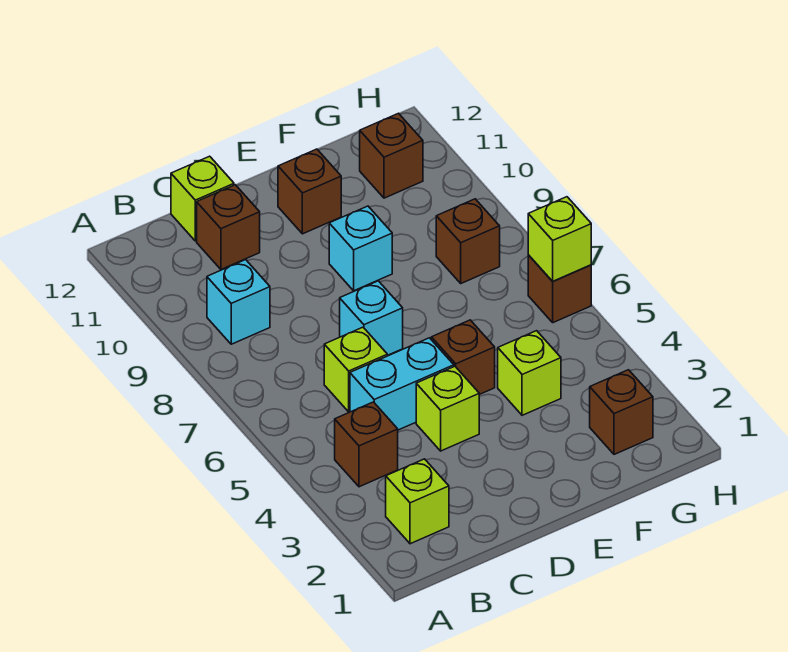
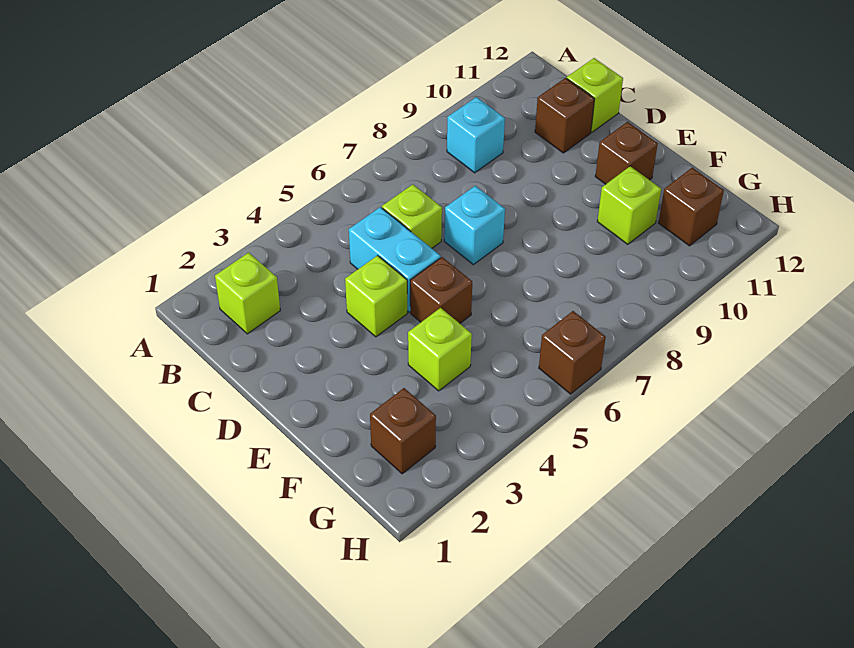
brown 1x1 brick [335,402,398,487] -> none
cyan 1x1 brick [329,206,392,291] -> none
brown 1x1 brick [436,199,500,283] -> none
lime 1x1 brick [528,197,591,281] -> lime 1x1 brick moved to [597,166,661,244]

